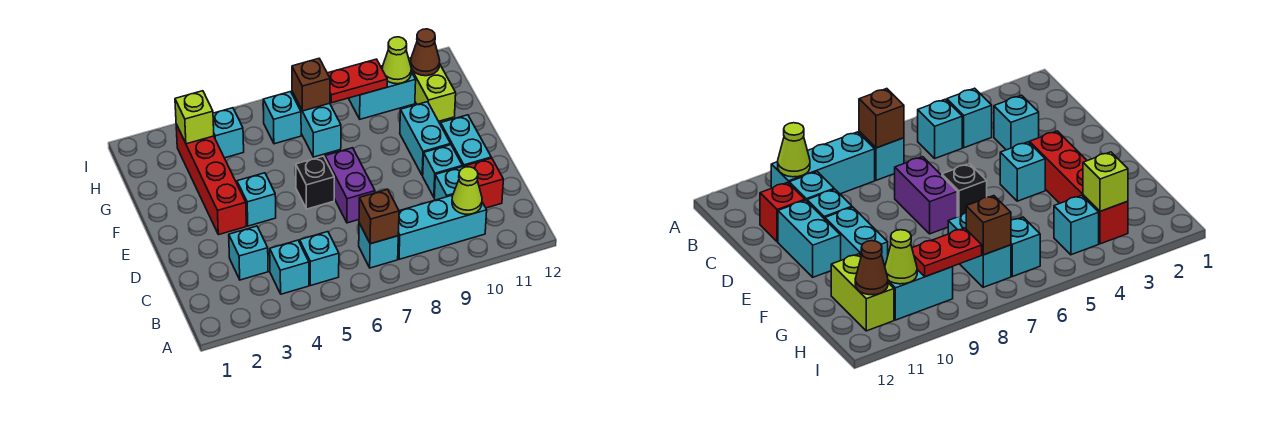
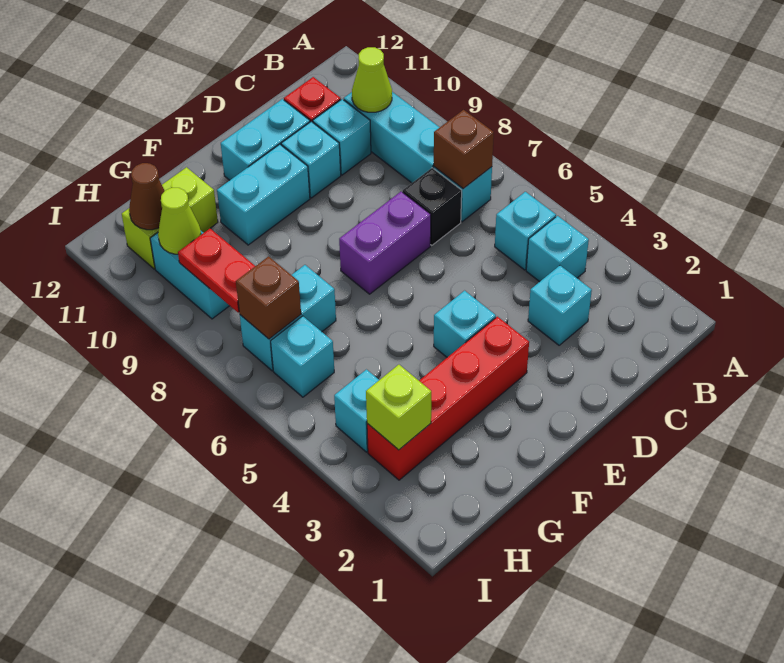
black 1x1 brick [296,156,334,209] -> black 1x1 brick moved to [403,168,462,245]

